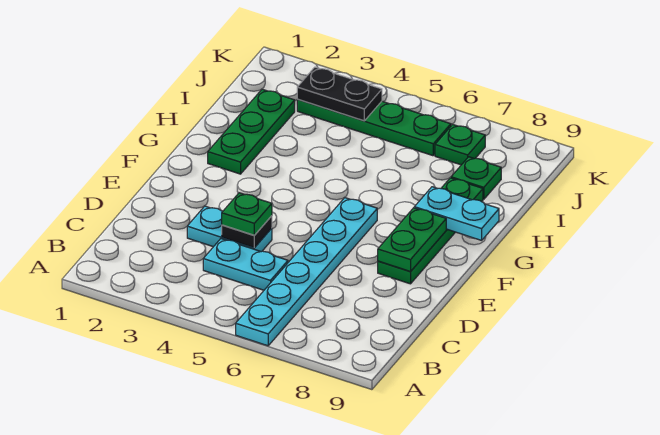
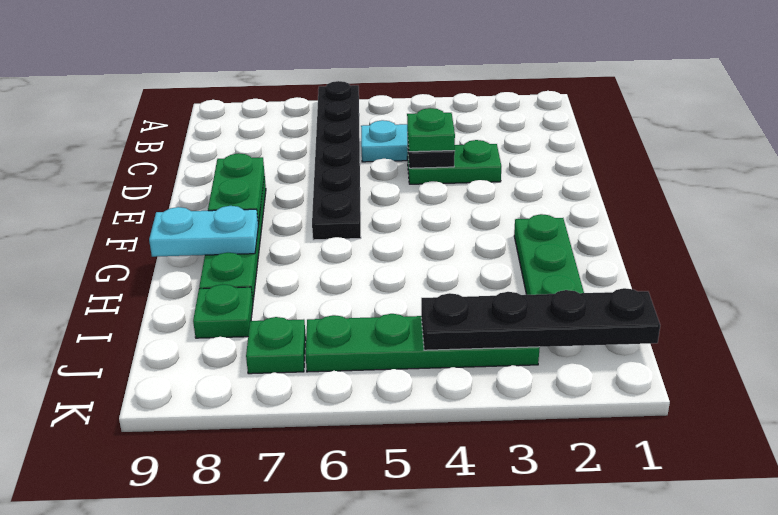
cyan 1x6 plate [236,198,377,346] -> black 1x6 plate [312,81,361,240]
cyan 1x2 plate [187,206,272,252] -> green 1x2 plate [407,140,501,184]
black 1x2 plate [297,67,382,121] -> black 1x4 plate [421,288,660,350]

